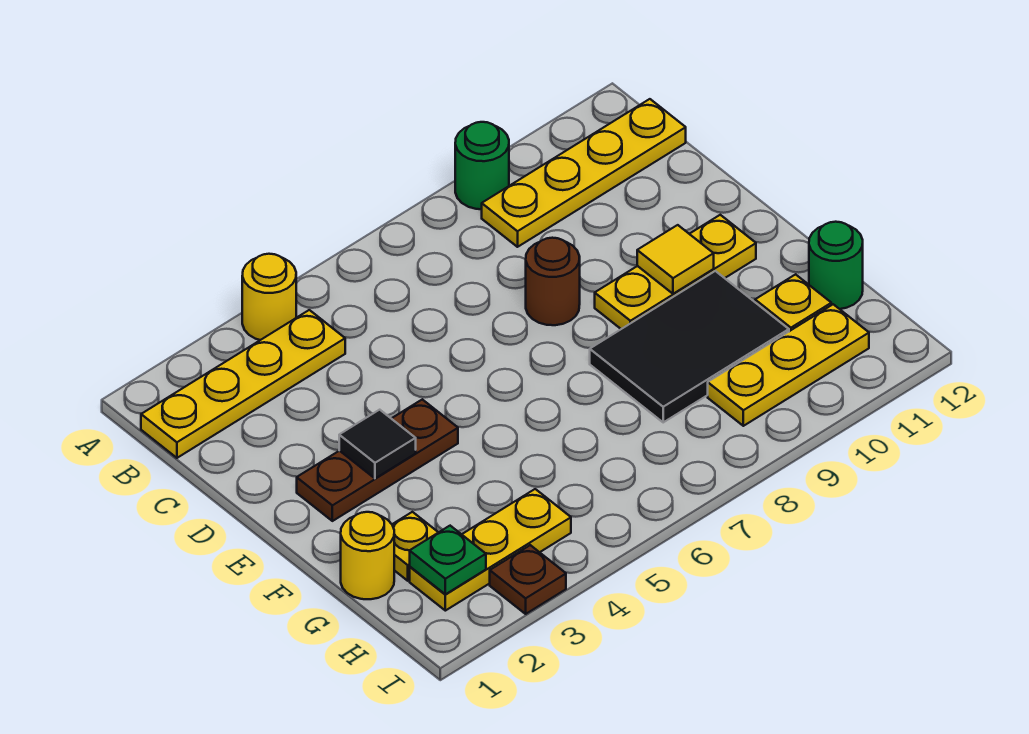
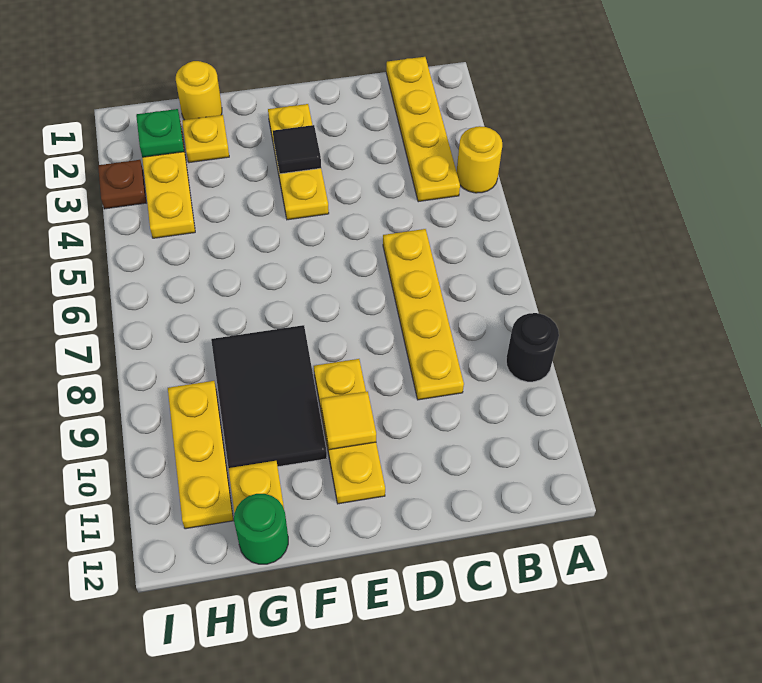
green 1x1 round brick [455,122,509,209] -> black 1x1 round brick [506,313,559,382]
yellow 1x4 plate [482,99,686,247] -> yellow 1x4 plate moved to [383,229,464,400]
brown 1x1 round brick [526,238,580,325] -> none
brown 1x3 plate [297,399,458,521] -> yellow 1x3 plate [268,104,329,220]

